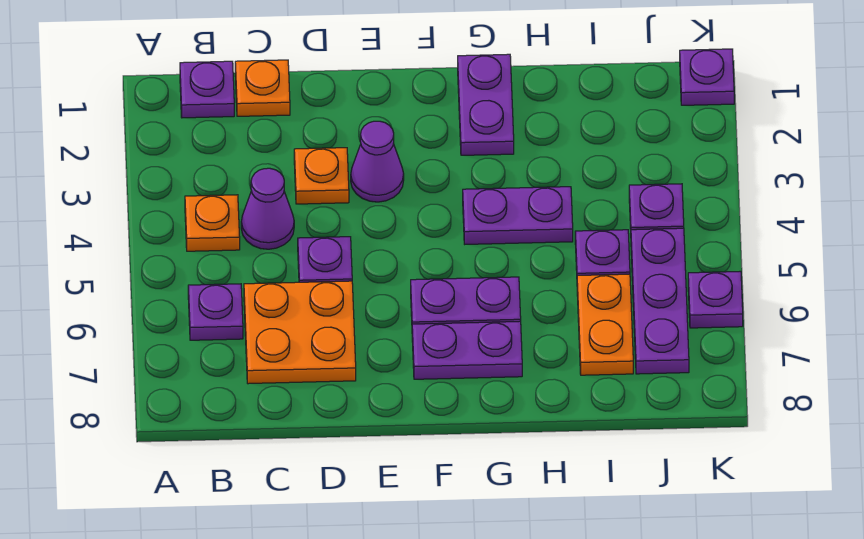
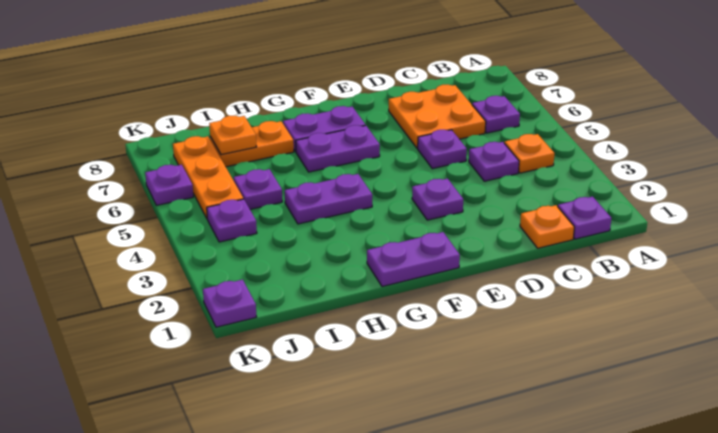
purple 1x1 cone [241,168,294,249] -> purple 1x1 plate [469,142,519,181]
orange 1x1 plate [294,148,349,204] -> orange 1x1 plate moved to [209,115,257,155]
purple 1x1 cone [351,121,404,202] -> purple 1x1 plate [412,178,463,220]
purple 1x2 plate [458,54,514,155] -> purple 1x2 plate turned to [367,232,460,287]
orange 1x2 plate [577,274,633,375] -> orange 1x2 plate turned to [210,121,294,167]
purple 1x3 plate [631,228,689,374] -> orange 1x3 plate [173,136,243,218]

